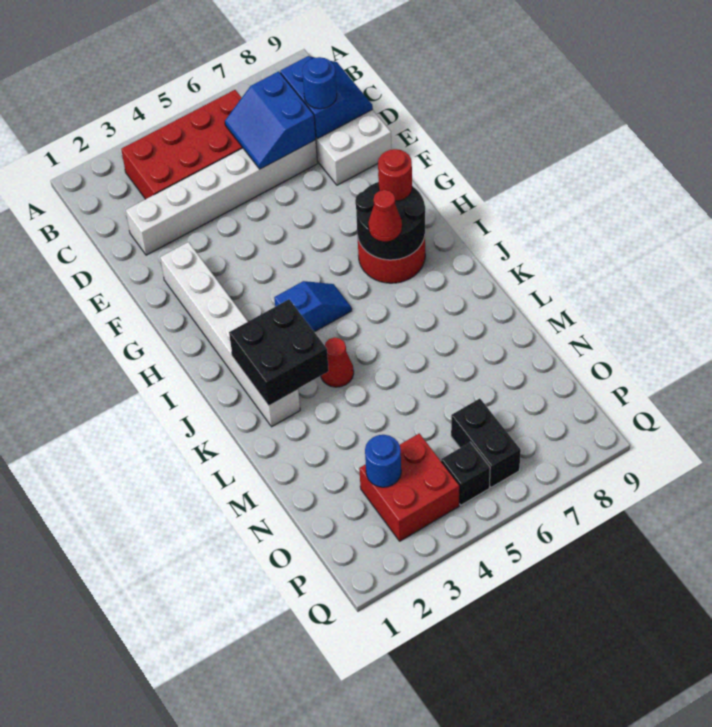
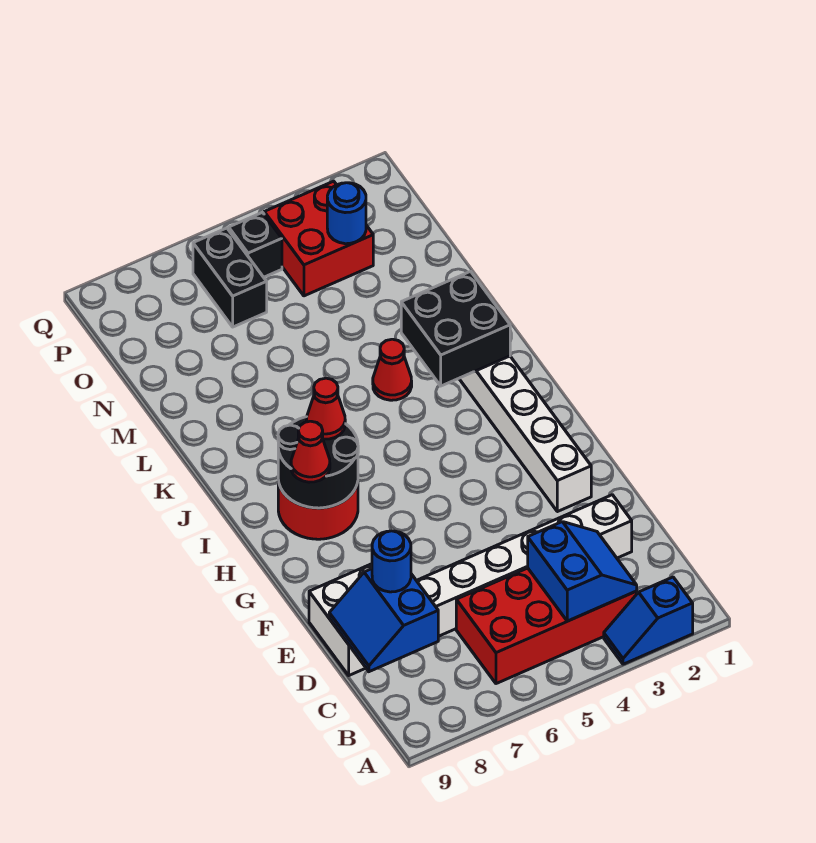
blue 2x2 slope [225,71,316,169] -> blue 2x2 slope moved to [528,522,637,621]
red 1x1 round brick [378,149,412,201] -> red 1x1 cone [291,421,330,482]
blue 1x2 slope [274,281,352,332] -> blue 1x2 slope moved to [604,577,693,664]

